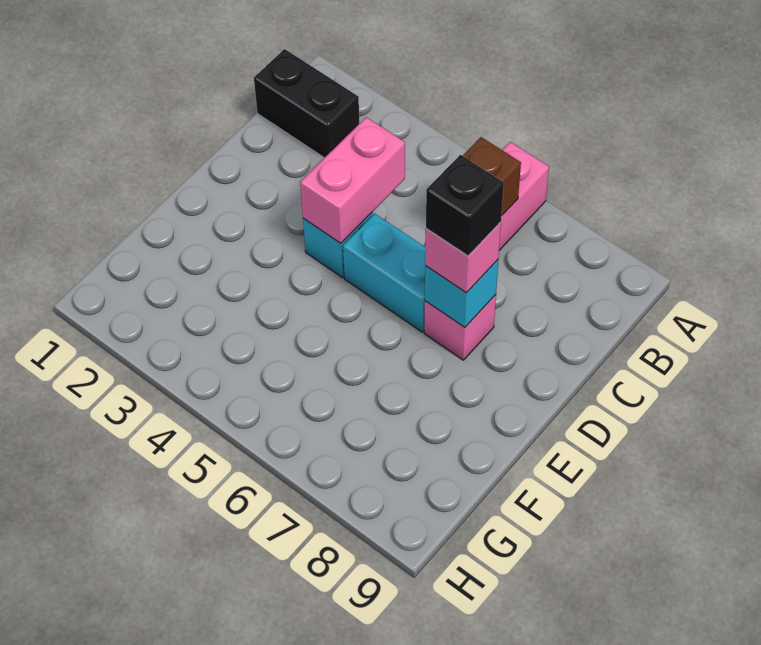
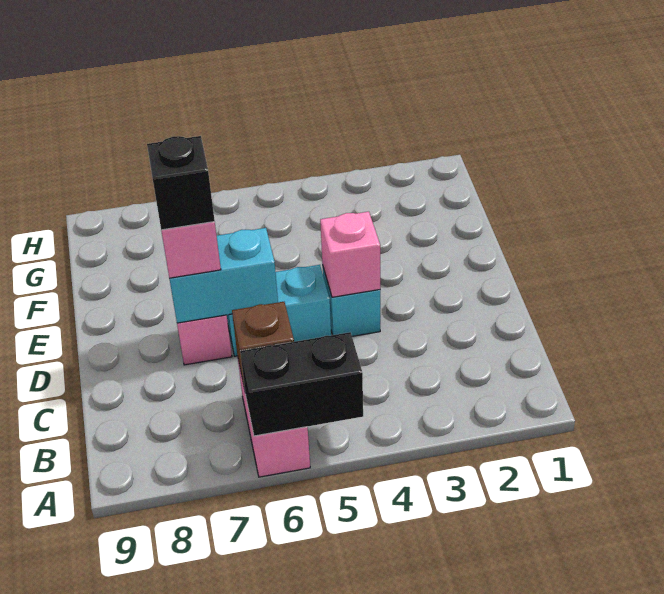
black 1x2 brick [254,49,359,158] -> black 1x2 brick moved to [240,332,363,436]
pink 1x2 brick [300,117,405,243] -> pink 1x1 brick [320,212,380,297]
cyan 1x1 brick [425,260,498,327] -> cyan 1x2 brick [170,228,278,323]

